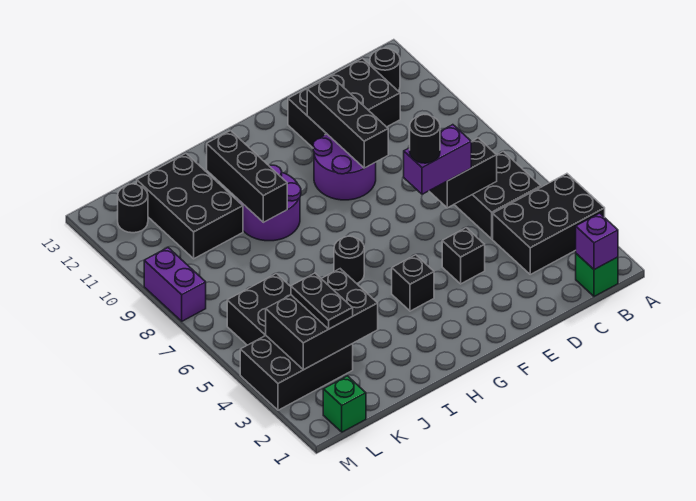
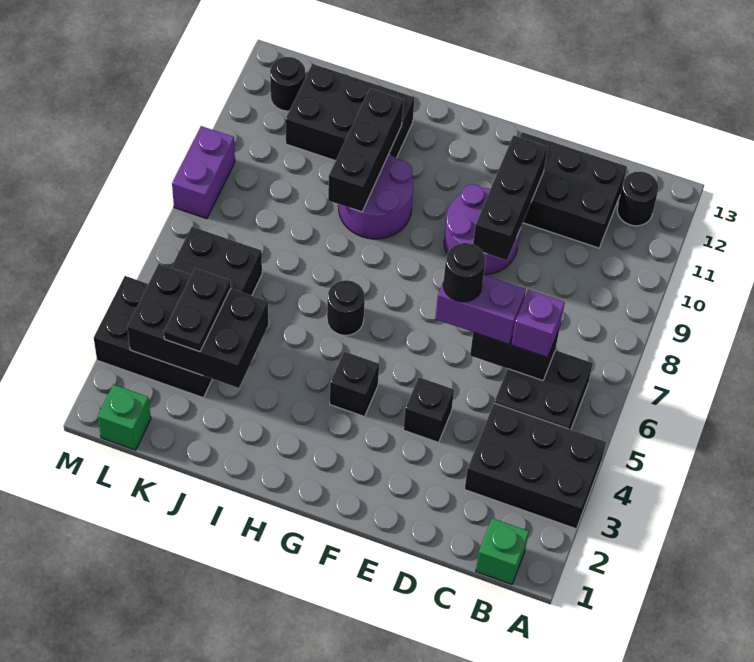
purple 1x1 brick [576,213,618,270] -> purple 1x1 brick moved to [511,290,565,357]
black 2x3 brick [137,154,243,259] -> black 2x3 brick turned to [285,64,415,161]

